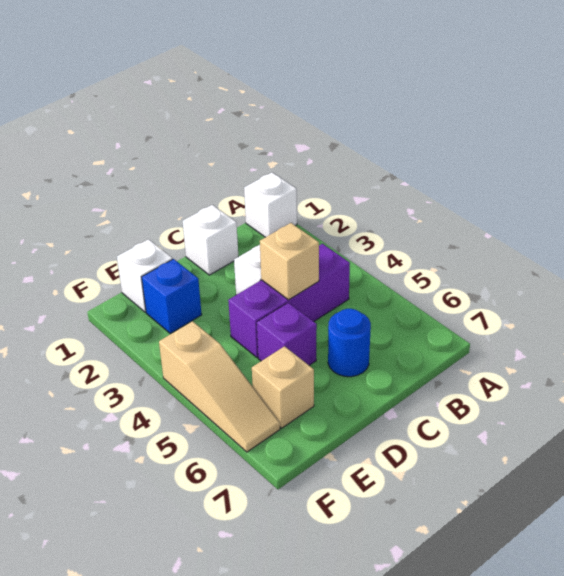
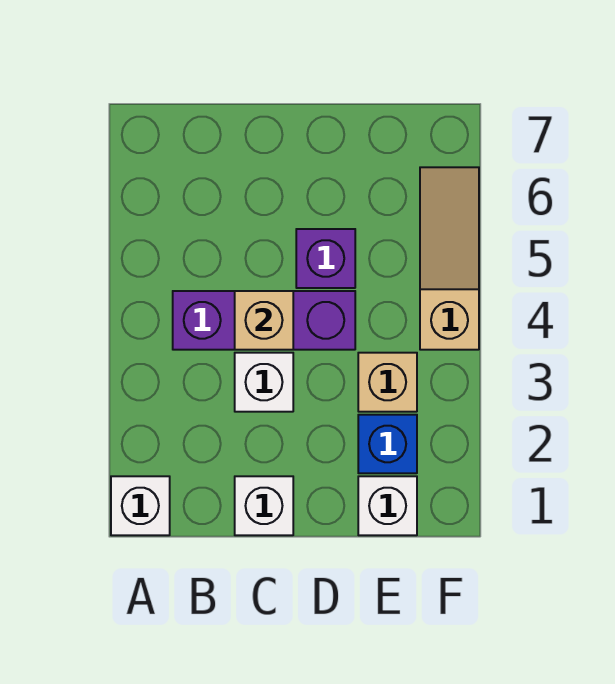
blue 1x1 round brick [328,309,371,377] -> none
tan 1x1 brick [252,346,314,428] -> tan 1x1 brick moved to [358,353,417,412]

